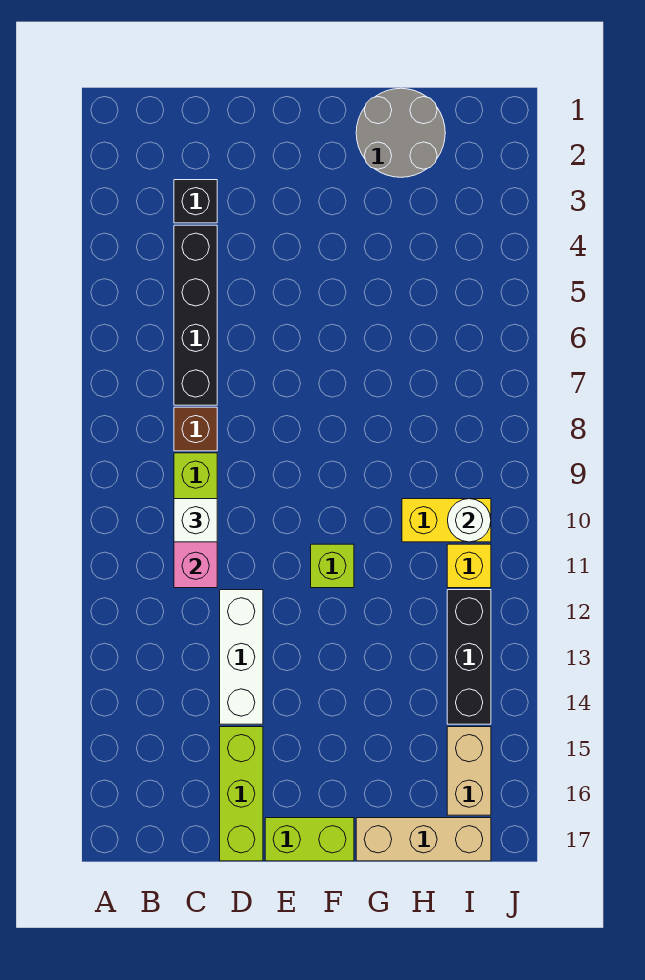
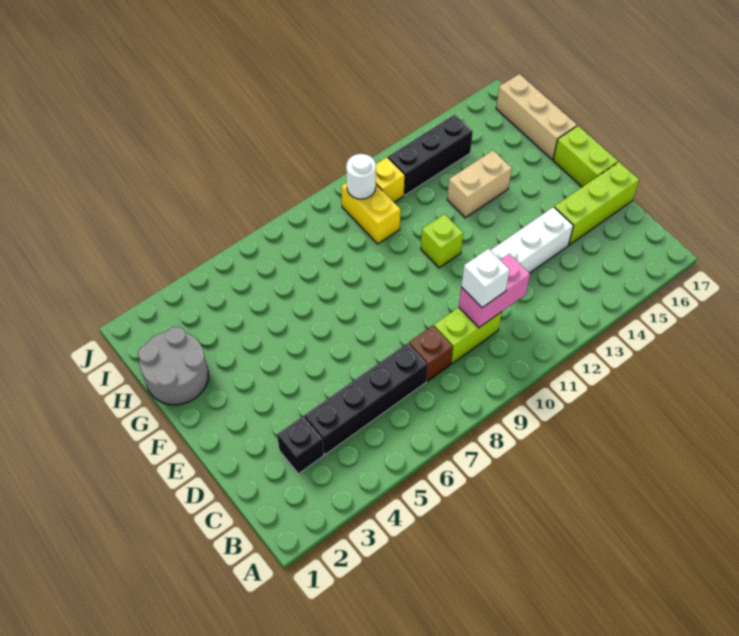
tan 1x2 brick [447,727,491,815] -> tan 1x2 brick moved to [447,151,512,218]

